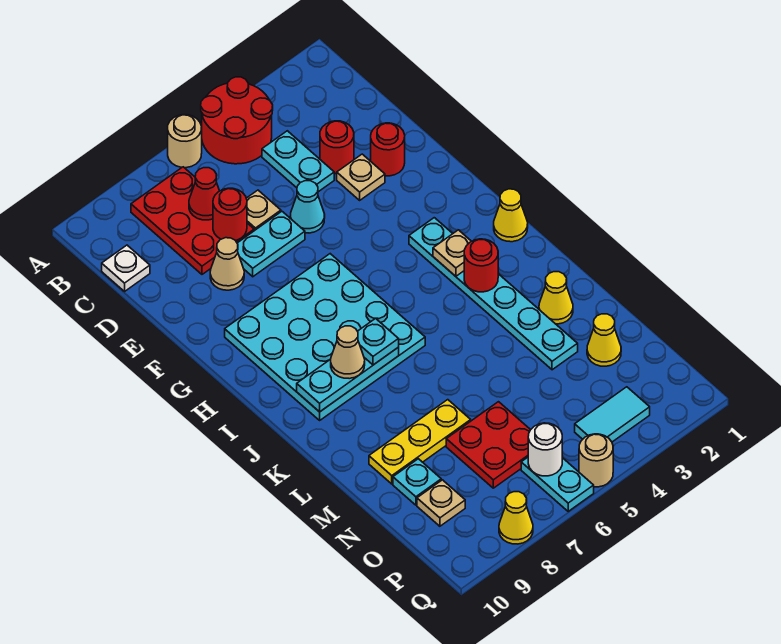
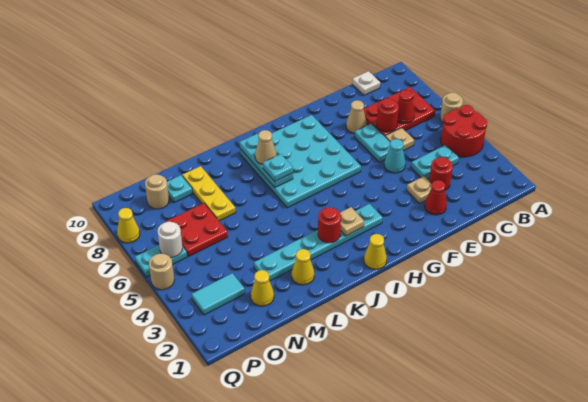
red 1x1 round brick [371,123,405,176] -> red 1x1 cone [425,180,447,215]
tan 1x1 plate [417,480,465,526] -> tan 1x1 round brick [145,174,169,209]
cyan 1x2 tile [575,387,650,442] -> cyan 1x2 tile turned to [192,273,245,315]

